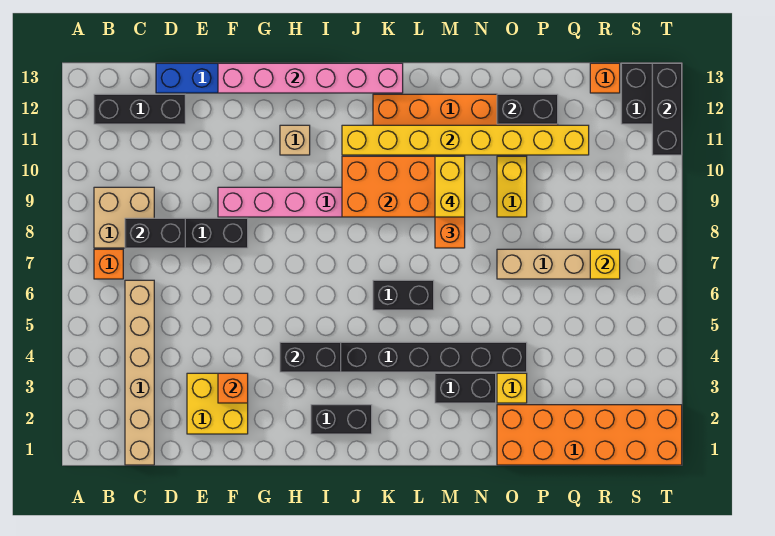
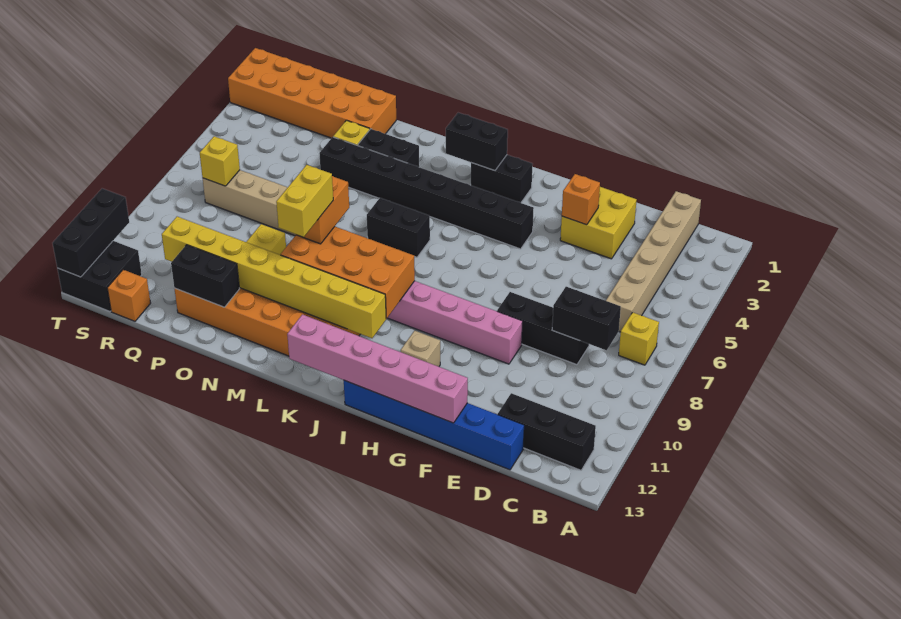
orange 1x1 brick [94,249,123,279] -> yellow 1x1 brick [619,312,659,365]
tan 2x2 brick [94,187,154,248] -> none
black 1x2 brick [280,342,341,372] -> black 1x2 brick moved to [446,113,508,171]

